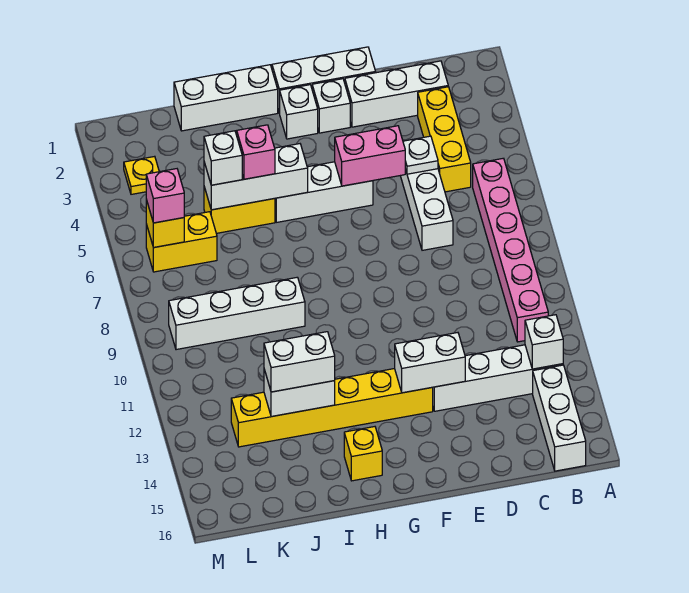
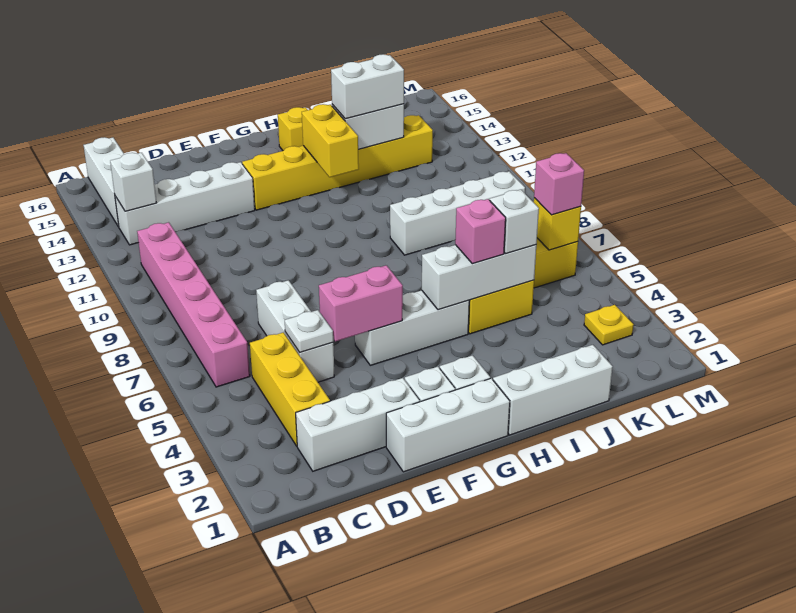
white 1x2 brick [395,333,465,393] -> none
none -> yellow 1x2 brick [302,104,359,177]

